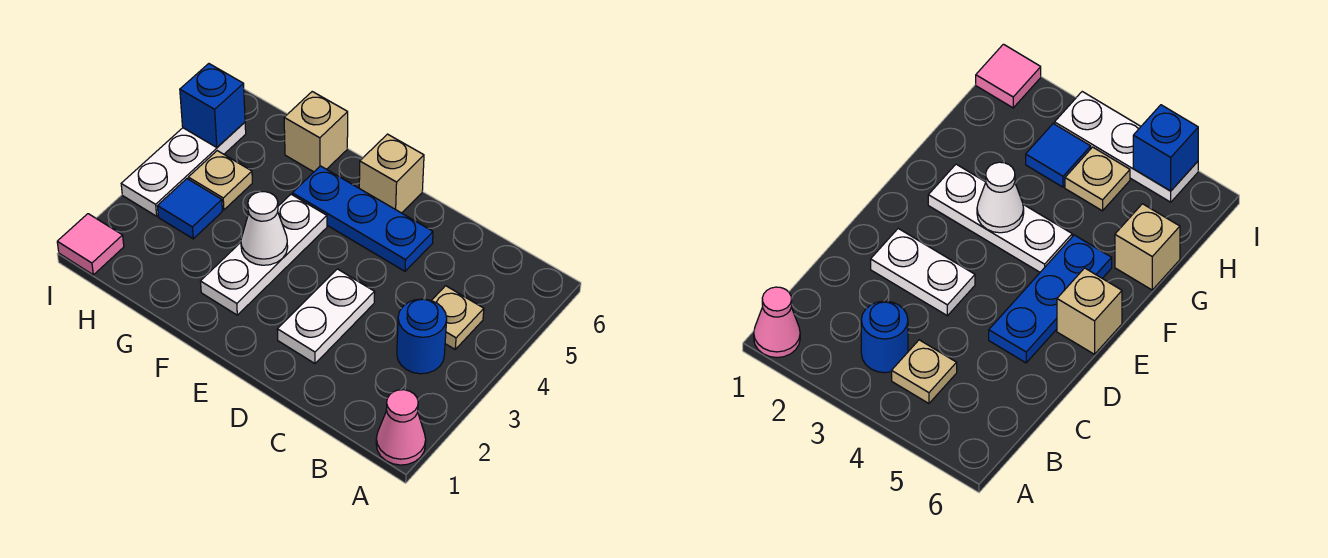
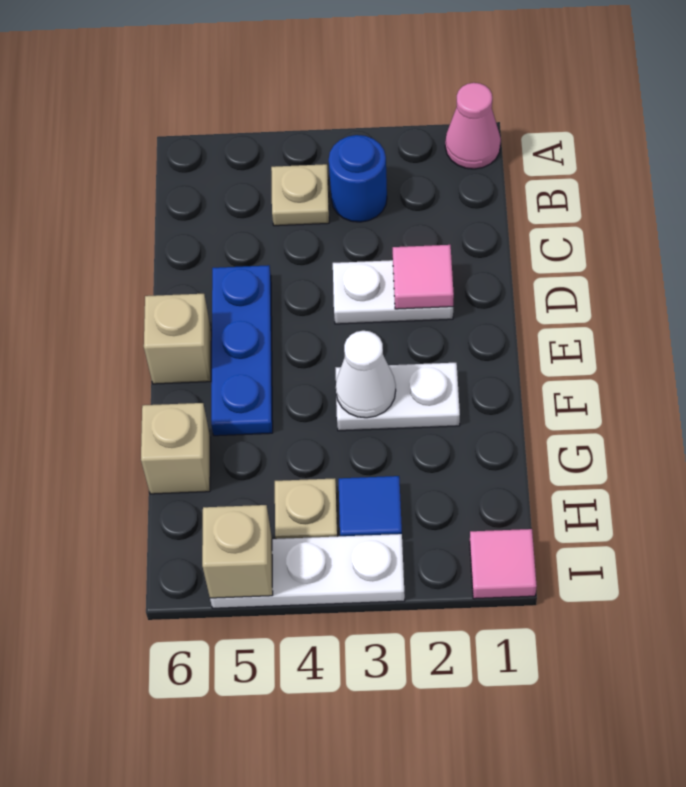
none -> pink 1x1 tile [393,245,454,309]
white 1x3 plate [200,194,327,315] -> white 1x2 plate [336,363,460,431]
blue 1x1 brick [180,64,245,148] -> tan 1x1 brick [202,505,273,598]

